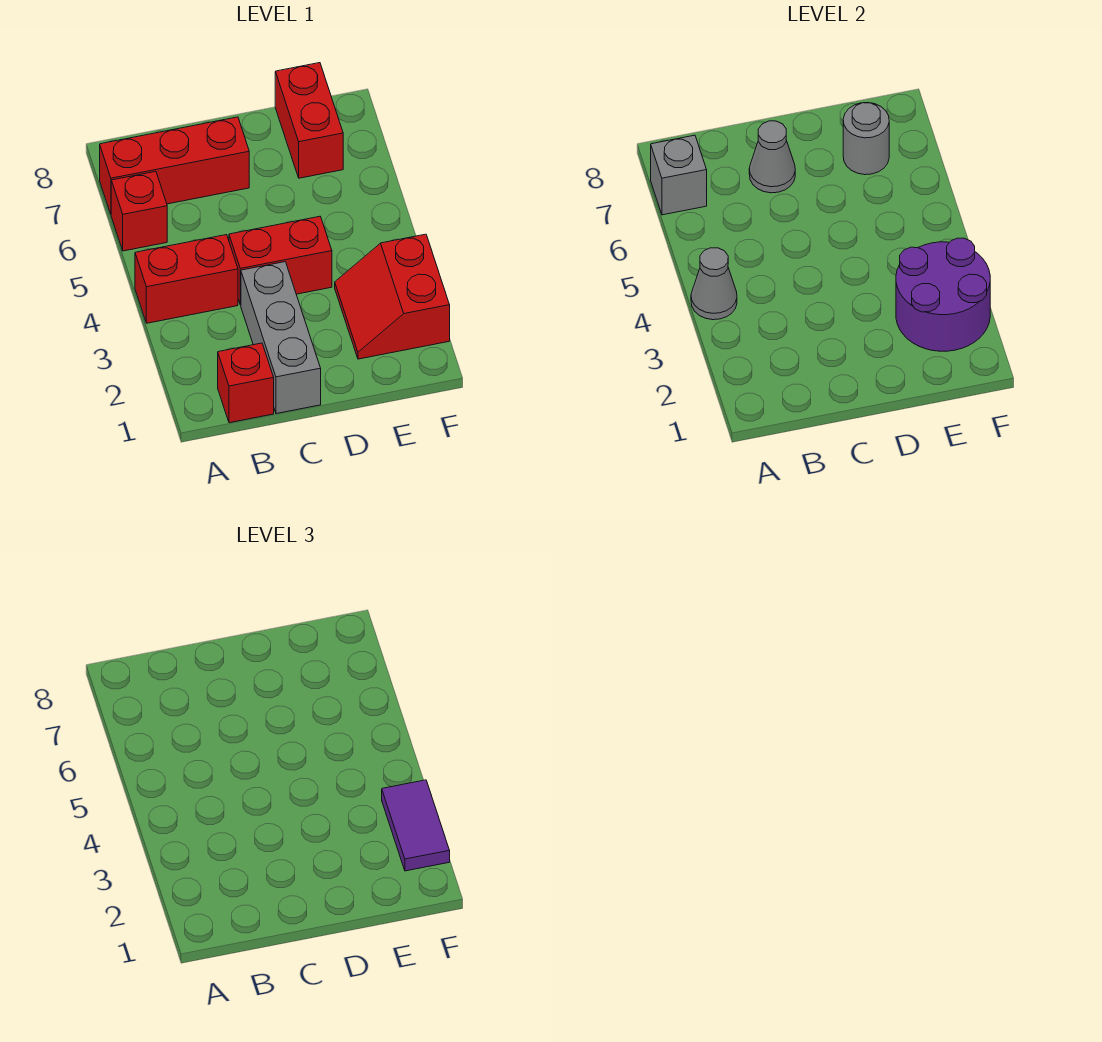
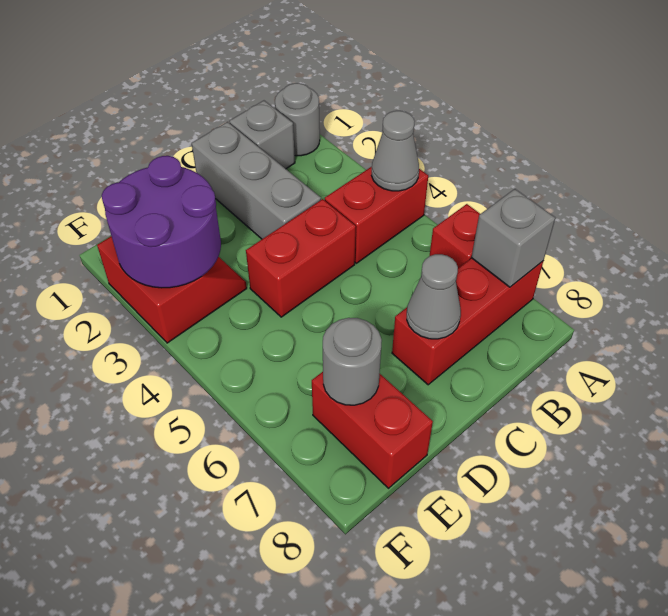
none -> grey 1x1 round brick [275,83,320,156]
red 1x1 brick [218,343,274,423] -> grey 1x1 brick [229,101,295,169]
purple 1x2 tile [382,780,450,871] -> none

